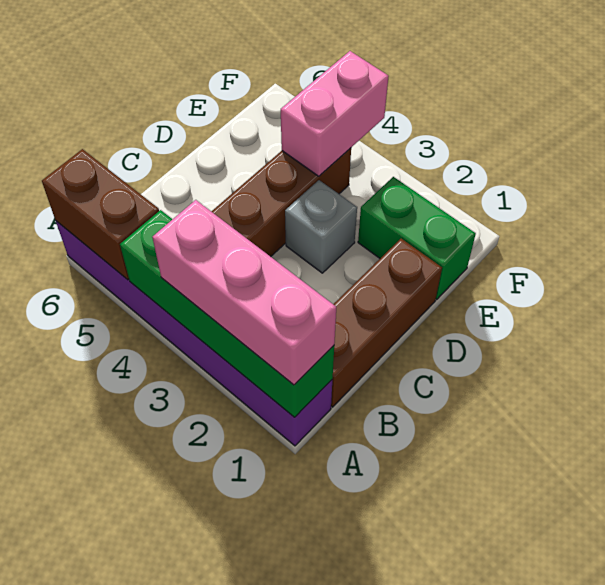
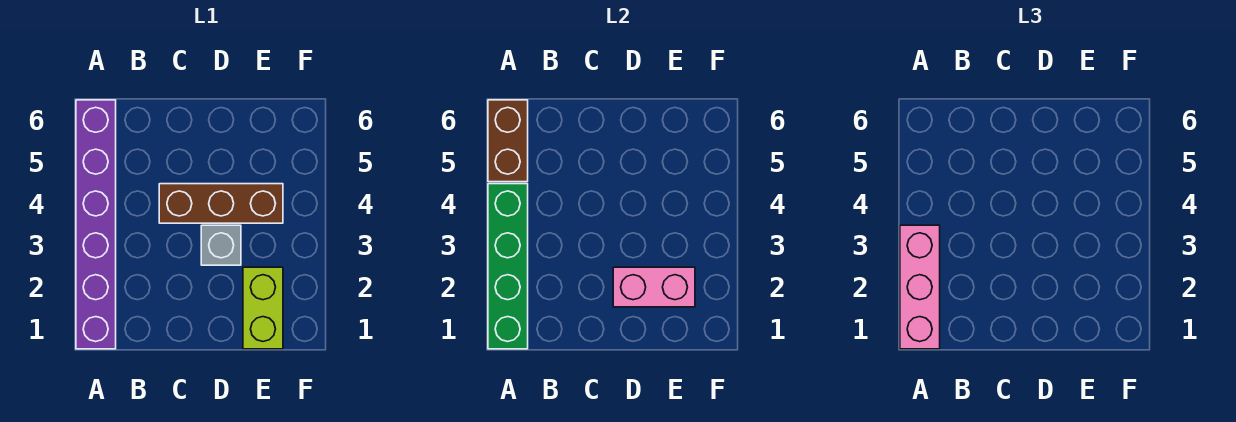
brown 1x3 brick [331,239,442,407] -> none
green 1x2 brick [358,177,476,299] -> lime 1x2 brick [243,267,283,349]
pink 1x2 brick [281,51,389,176] -> pink 1x2 brick moved to [613,267,695,307]

